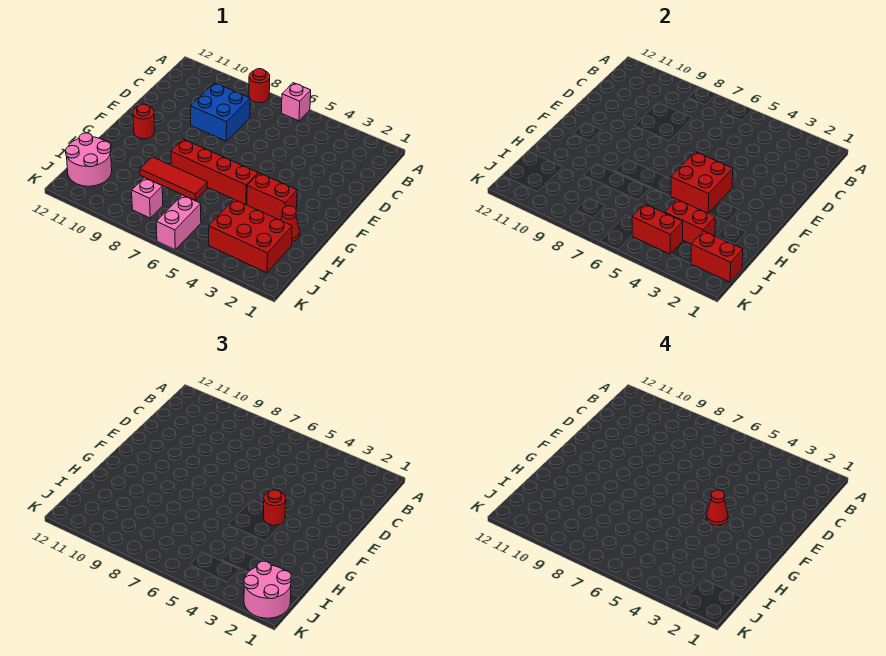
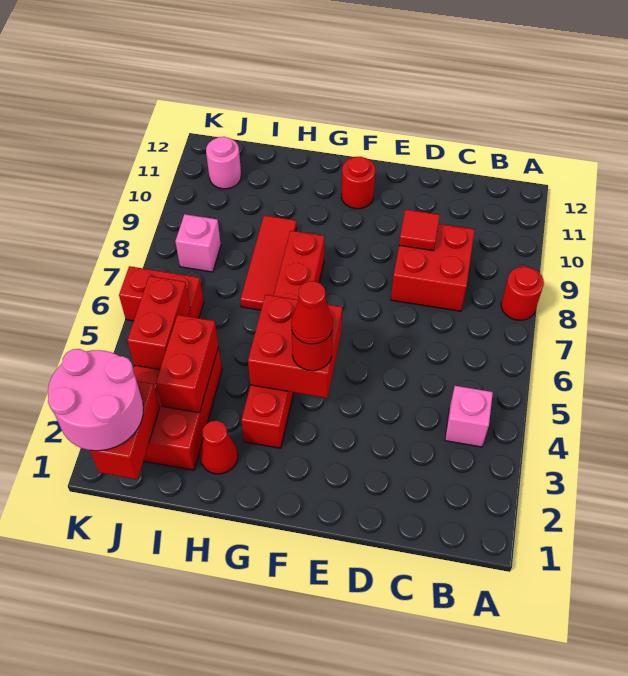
pink 1x1 brick [281,83,311,121] -> pink 1x1 brick moved to [445,386,493,447]
blue 2x2 brick [190,83,250,141] -> red 2x2 brick [391,224,475,311]
none -> red 1x1 tile [399,210,440,251]
pink 2x2 round brick [66,133,112,186] -> pink 1x1 round brick [206,137,241,189]
pink 1x2 brick [156,195,201,250] -> red 1x2 brick [119,266,204,321]

